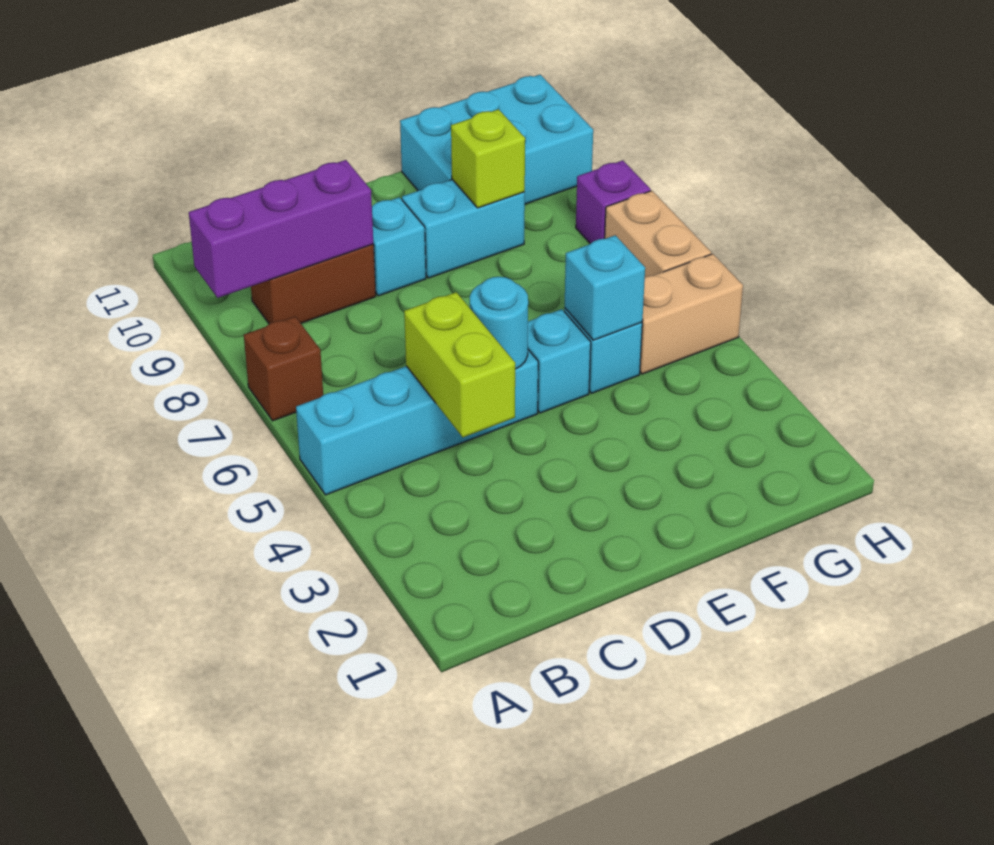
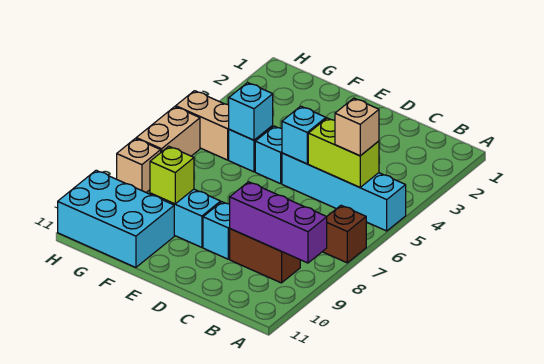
none -> tan 1x1 brick [335,98,379,156]
lime 1x2 brick [404,292,515,437] -> lime 1x2 brick turned to [308,118,379,187]
cyan 1x1 round brick [470,277,528,369] -> cyan 1x1 brick [282,106,326,164]
purple 1x1 brick [576,160,651,244] -> tan 1x1 brick [117,139,161,193]

